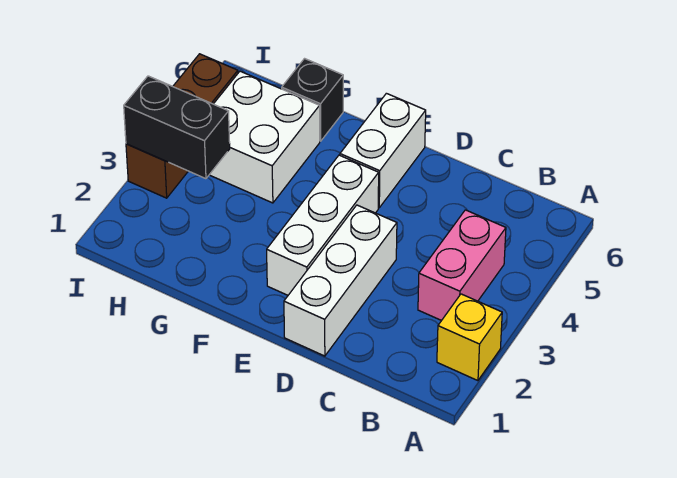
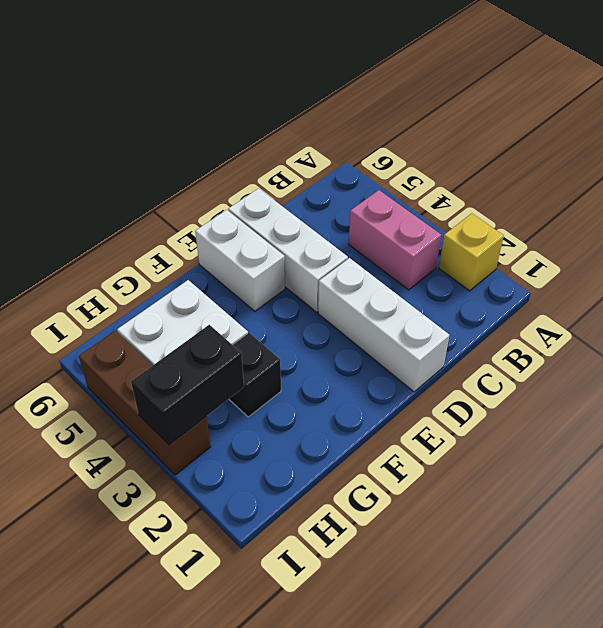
white 1x3 brick [267,155,379,295] -> white 1x3 brick moved to [228,188,348,312]
black 1x1 brick [282,59,343,141] -> black 1x1 brick moved to [229,333,281,417]

